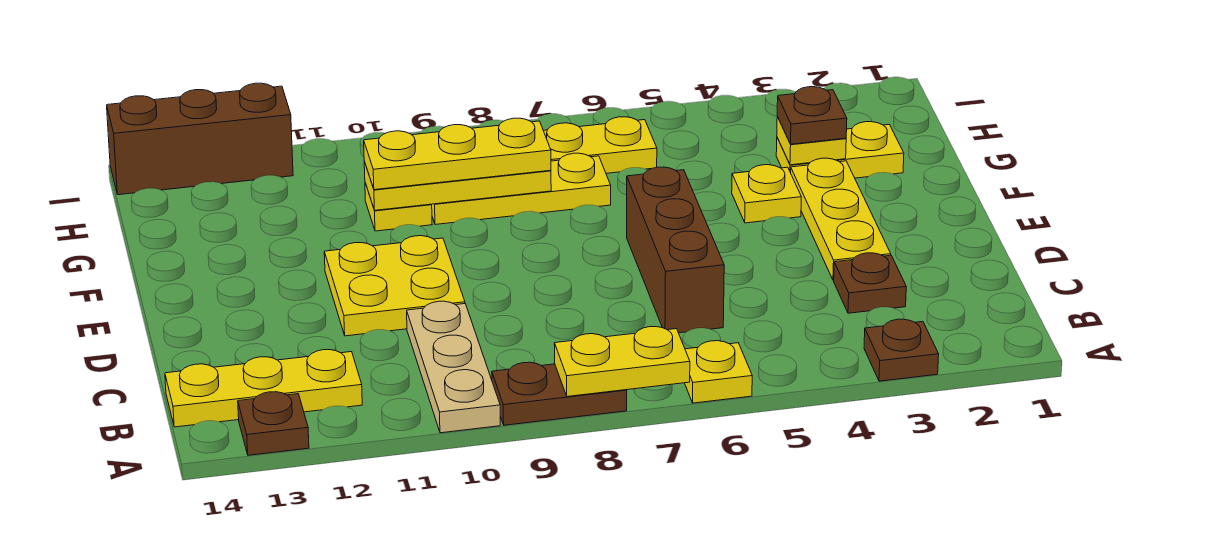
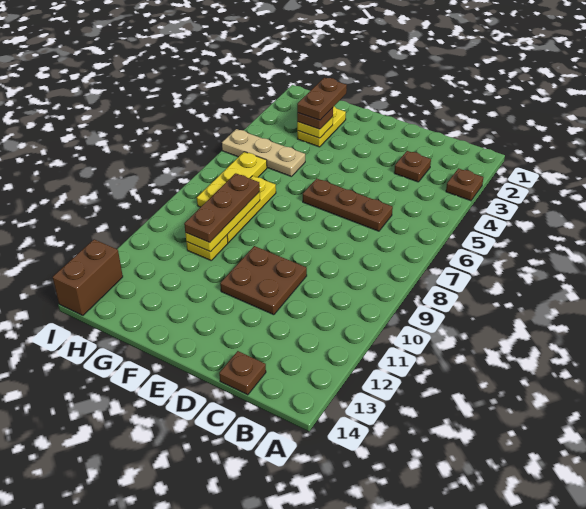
yellow 1x1 plate [685,341,752,403] -> none
yellow 1x2 plate [554,327,690,397] -> none
brown 1x2 plate [492,362,627,425] -> brown 1x2 plate moved to [297,77,347,120]
tan 1x3 plate [407,301,500,433] -> tan 1x3 plate moved to [222,129,305,177]
brown 1x1 plate [238,392,309,455] -> brown 1x1 plate moved to [219,351,266,395]
yellow 1x3 plate [165,350,362,427] -> none
brown 1x3 brick [627,167,724,333] -> brown 1x3 plate [303,178,393,231]
yellow 1x3 plate [791,158,891,280] -> none
yellow 2x2 plate [324,236,465,336] -> brown 2x2 plate [220,246,307,315]
yellow 1x1 plate [732,165,801,223] -> none
yellow 1x3 plate [364,118,551,190] -> brown 1x3 plate [184,173,260,242]
brown 1x3 brick [107,83,293,195] -> brown 1x2 brick [53,239,123,315]

